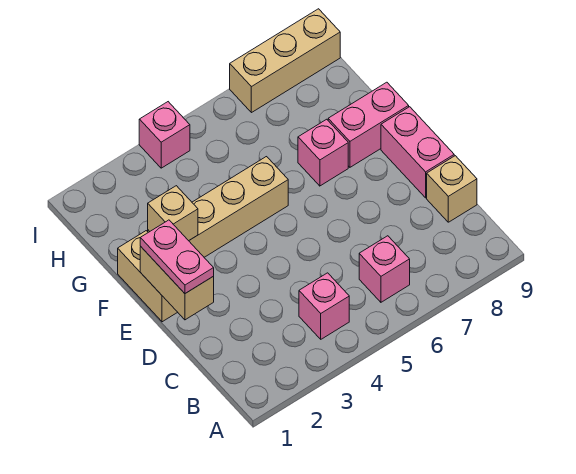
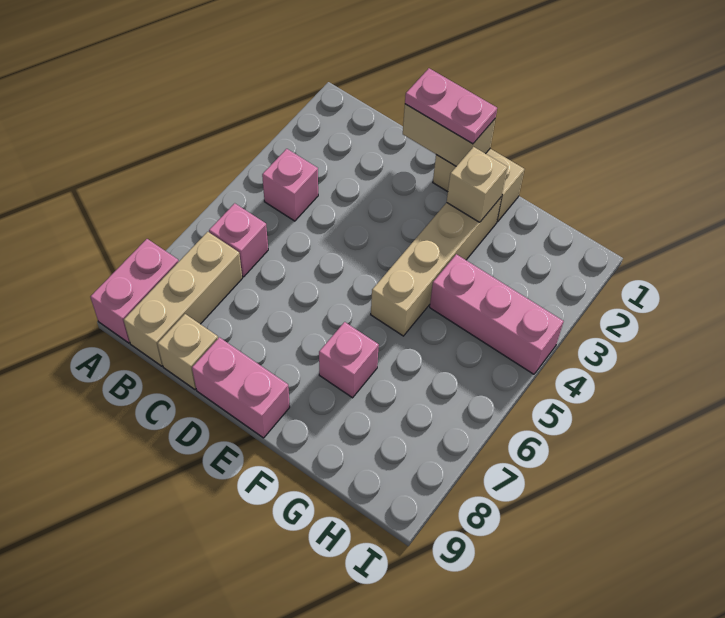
pink 1x2 brick [328,82,409,167] -> pink 1x2 brick moved to [90,239,179,343]
pink 1x1 brick [139,102,190,168] -> pink 1x3 brick [430,254,564,374]
tan 1x3 brick [230,9,340,113] -> tan 1x3 brick moved to [124,232,242,366]

